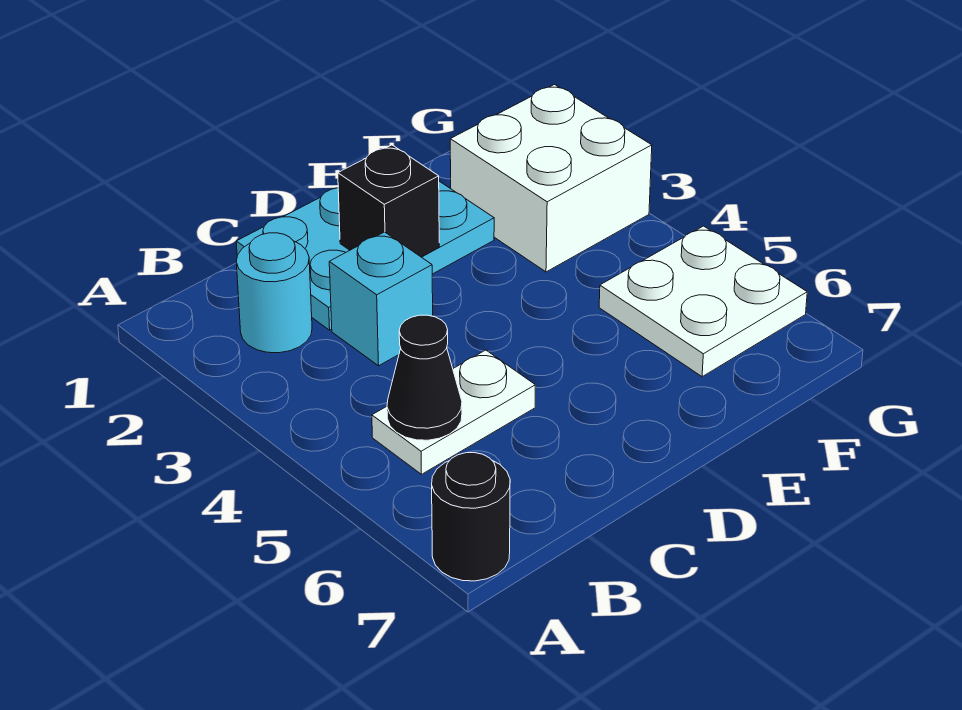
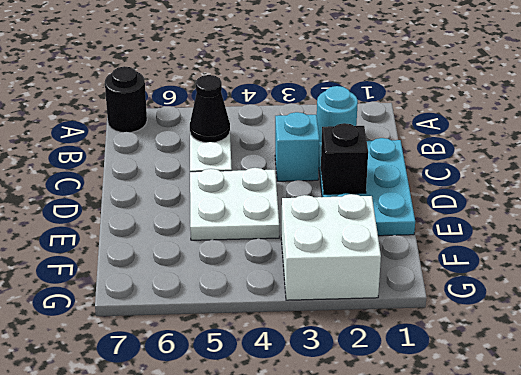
white 2x2 plate [599,226,807,377] -> white 2x2 plate moved to [190,168,279,240]

